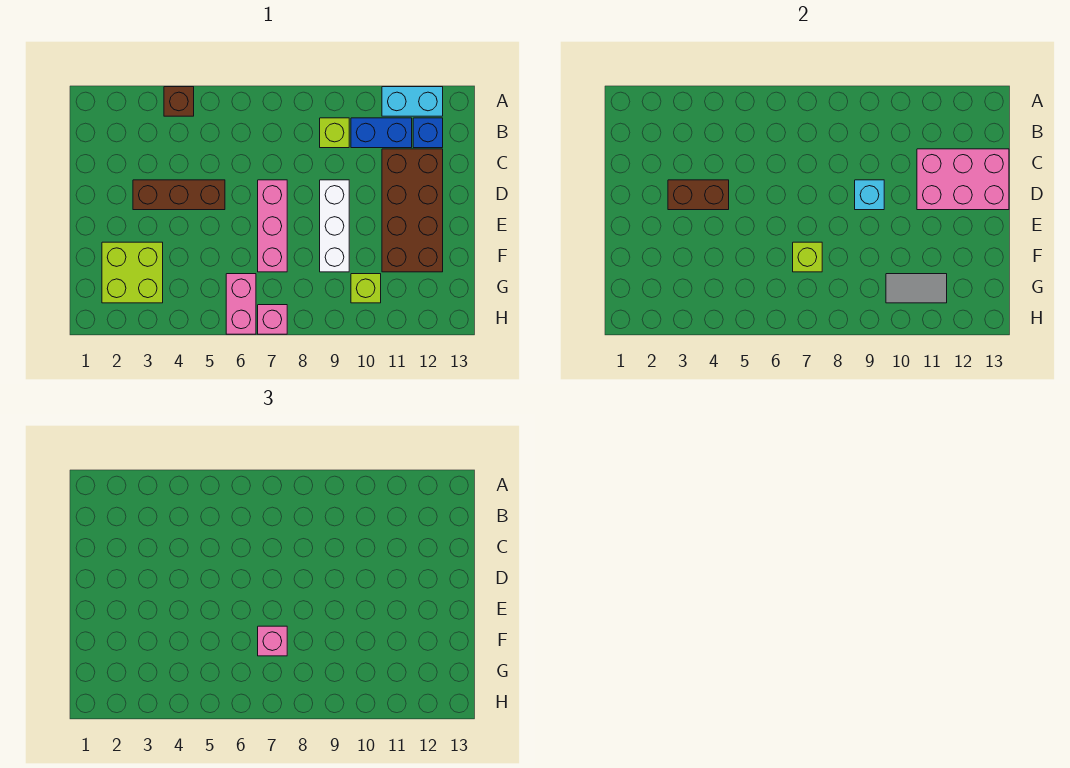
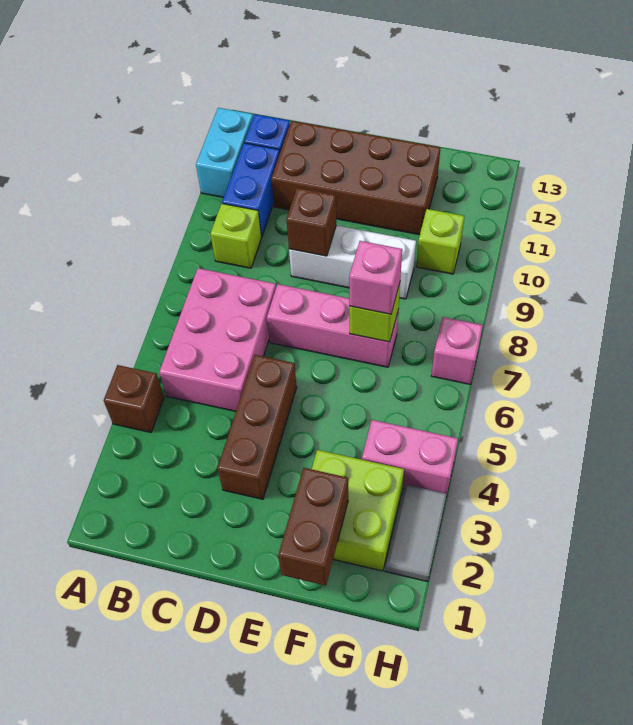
pink 2x3 brick [917,149,1009,210] -> pink 2x3 brick moved to [159,268,276,411]
brown 1x2 brick [668,180,729,210] -> brown 1x2 brick moved to [278,468,348,586]
cyan 1x1 brick [855,180,884,210] -> brown 1x1 brick [286,188,336,256]
pink 1x2 brick [226,274,256,334] -> pink 1x2 brick moved to [362,420,458,494]
grey 1x2 tile [886,274,947,303] -> grey 1x2 tile moved to [385,484,447,582]

